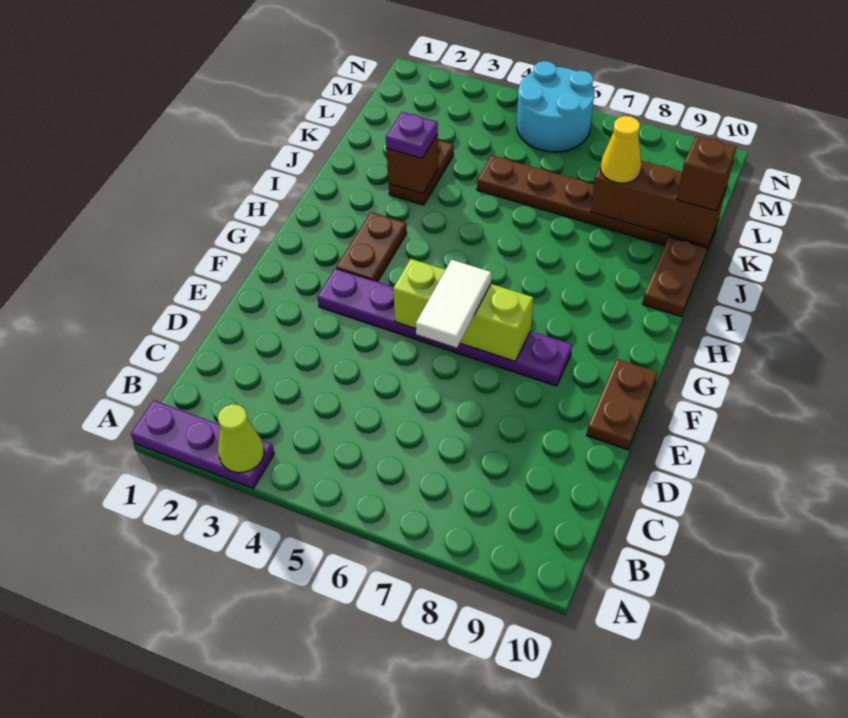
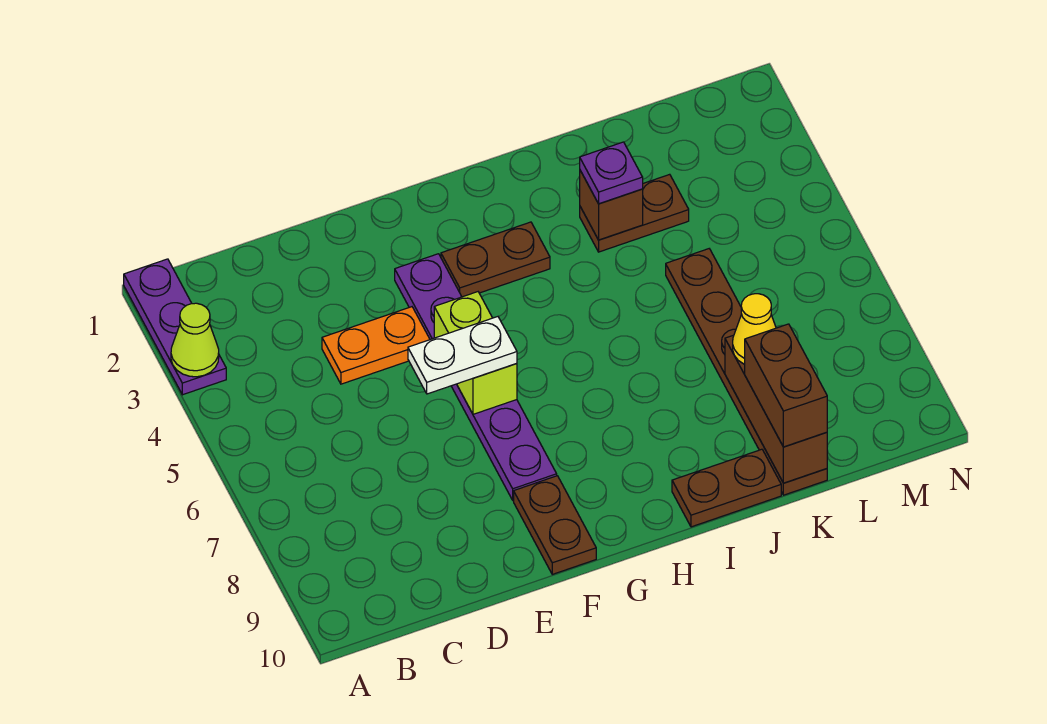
none -> orange 1x2 plate [322,307,430,384]
white 1x2 tile [416,260,491,348] -> white 1x2 plate [408,317,517,394]
brown 1x2 plate [587,359,658,450] -> brown 1x2 plate turned to [514,476,596,574]
lime 1x3 brick [393,259,533,361] -> lime 1x2 brick [434,292,517,414]
brown 1x1 brick [677,136,736,211] -> brown 1x2 brick [745,324,827,447]
cyan 2x2 round brick [517,61,594,152] -> none

